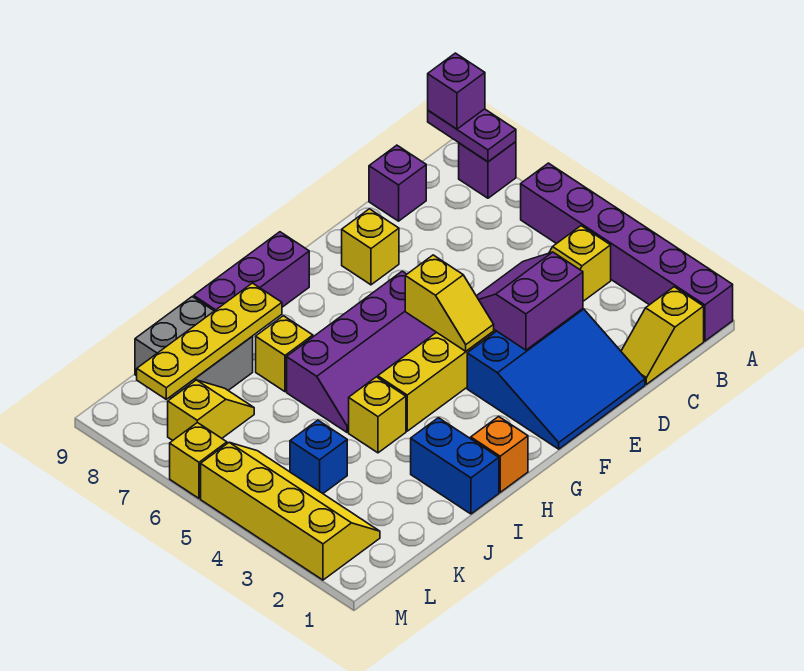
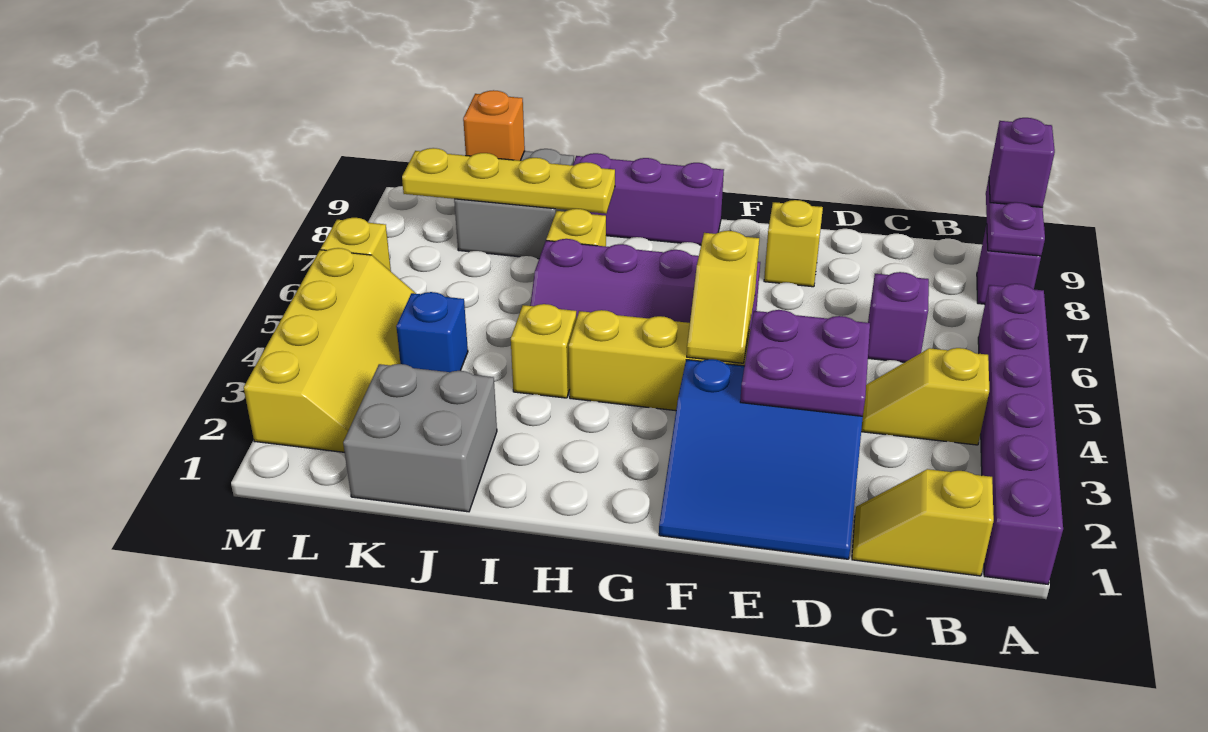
purple 1x1 brick [369,145,426,221] -> purple 1x1 brick moved to [868,272,929,362]
purple 2x2 slope [477,252,583,350] -> purple 2x2 plate [740,310,870,416]
orange 1x1 brick [471,417,528,492] -> orange 1x1 brick moved to [463,90,525,161]
blue 1x2 brick [411,418,499,514] -> none
none -> grey 2x2 brick [343,364,497,512]
yellow 1x2 slope [168,380,254,440] -> none

